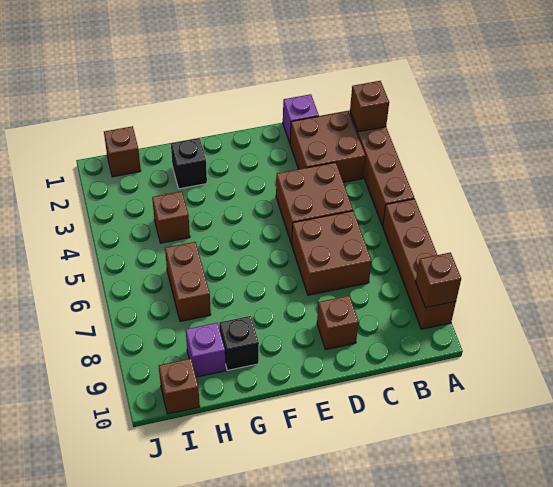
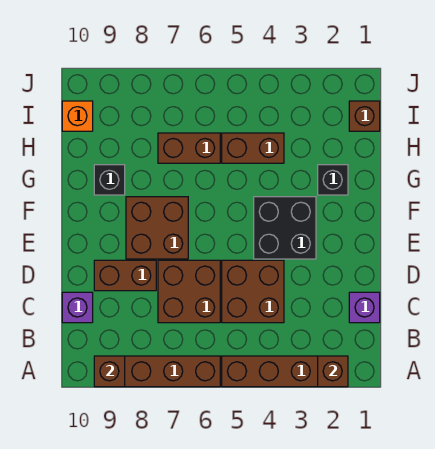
brown 2x2 brick [290,111,365,182] -> brown 2x2 brick moved to [126,197,188,259]
brown 1x1 brick [317,295,359,350] -> brown 1x2 brick [94,260,156,291]
none -> black 2x2 brick [254,197,316,259]
brown 1x1 brick [152,191,190,243] -> brown 1x2 brick [222,133,284,163]
purple 1x1 brick [186,323,226,377] -> purple 1x1 brick moved to [62,292,93,323]
brown 1x1 brick [159,359,200,414] -> orange 1x1 brick [62,101,93,131]

